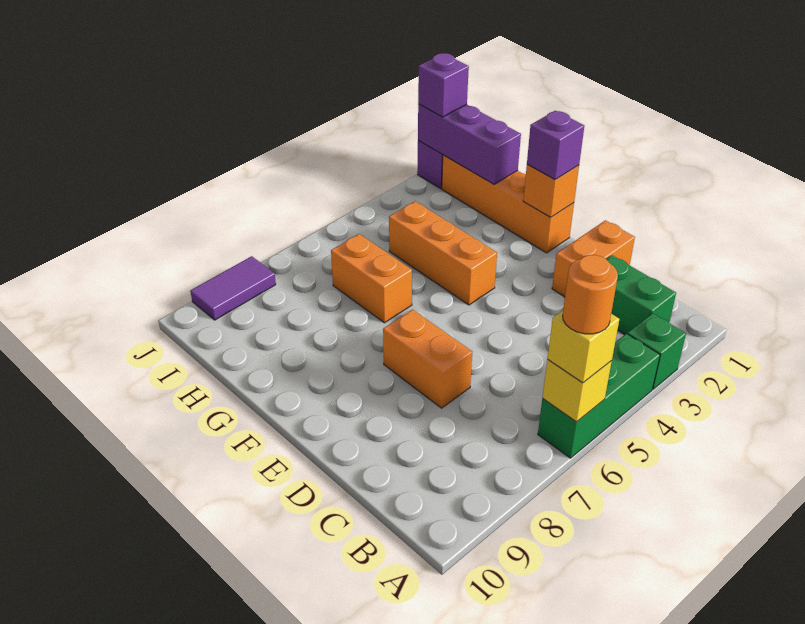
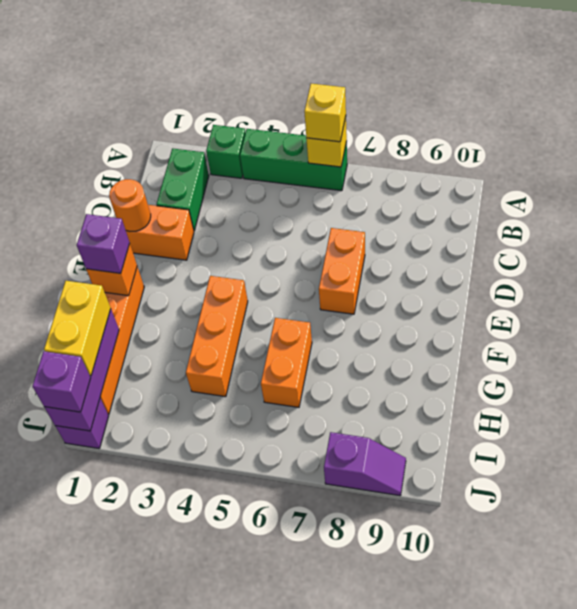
orange 1x1 round brick [563,255,618,334] -> orange 1x1 round brick moved to [109,179,151,232]
none -> yellow 1x2 brick [44,281,111,376]
purple 1x2 tile [190,256,276,320] -> purple 1x2 slope [324,432,406,496]

